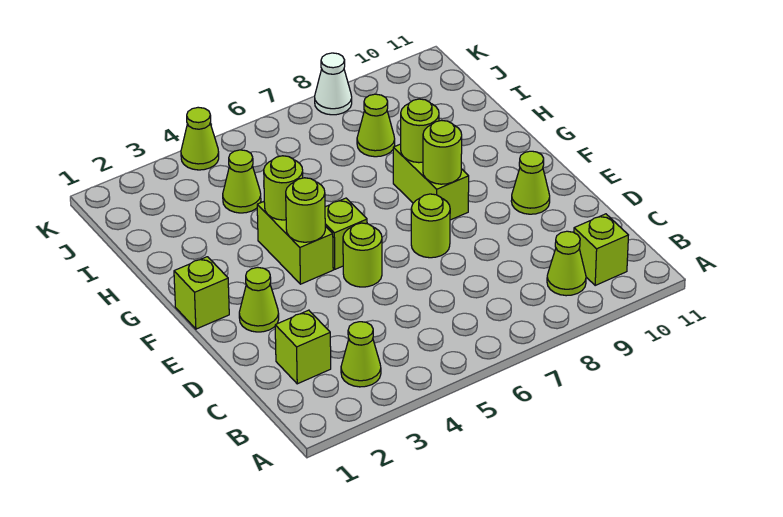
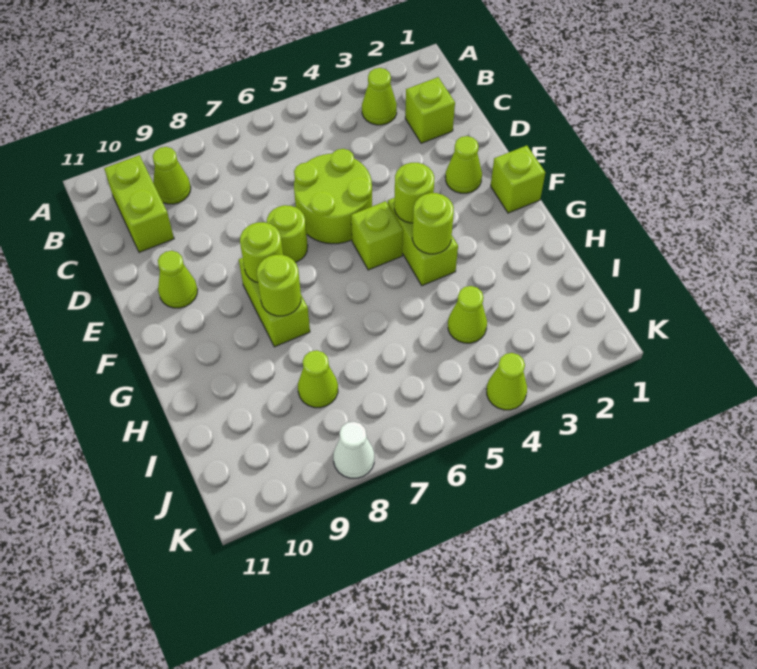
lime 1x1 brick [574,214,628,285] -> lime 1x2 brick [104,155,174,252]
lime 1x1 round brick [343,223,382,287] -> lime 2x2 round brick [294,149,372,244]

